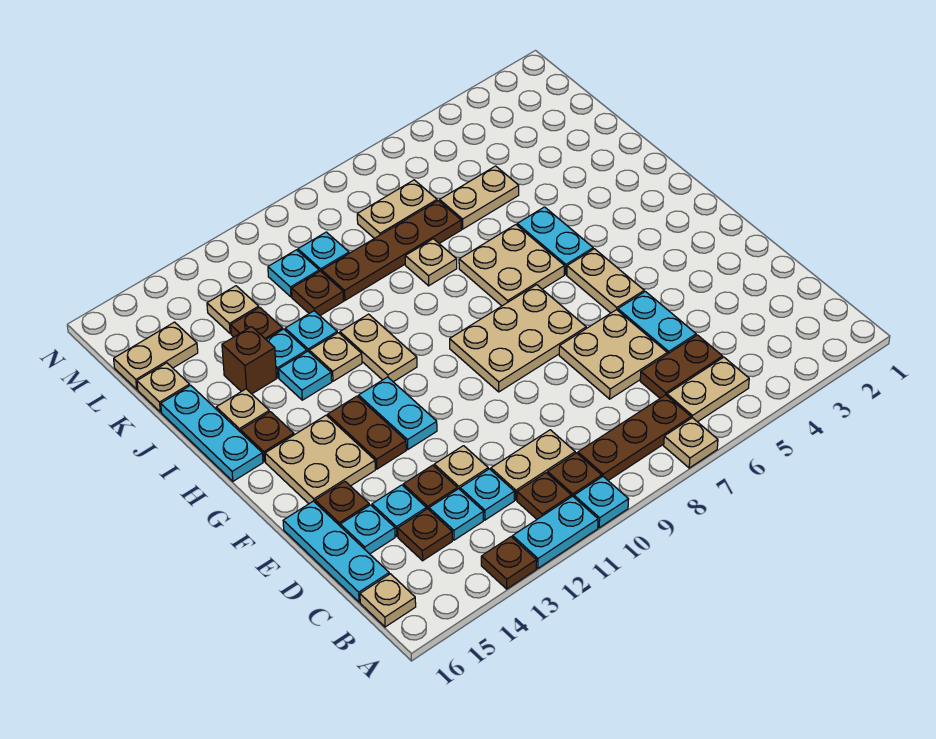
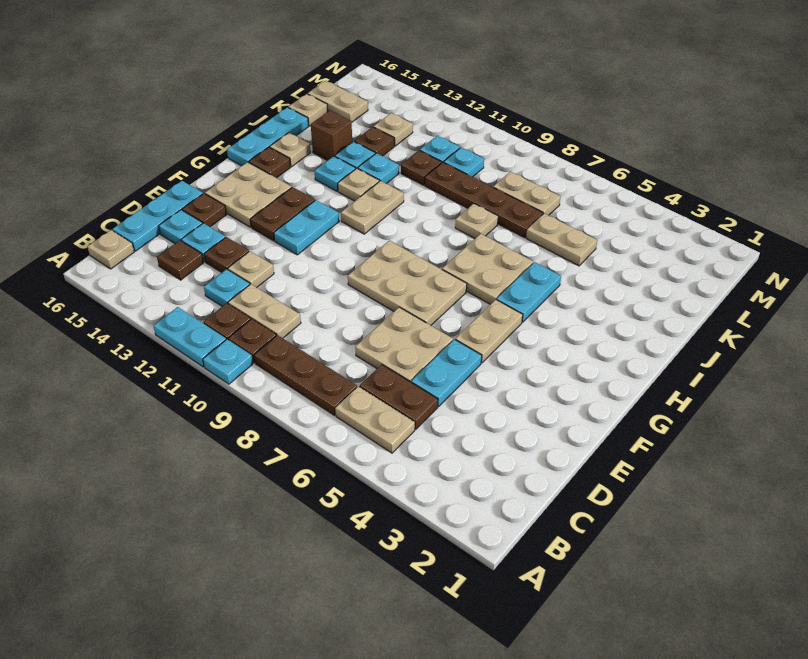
tan 1x1 plate [664,418,718,468] -> none
brown 1x1 plate [481,537,537,589] -> none
cyan 1x1 plate [429,489,484,540] -> none

